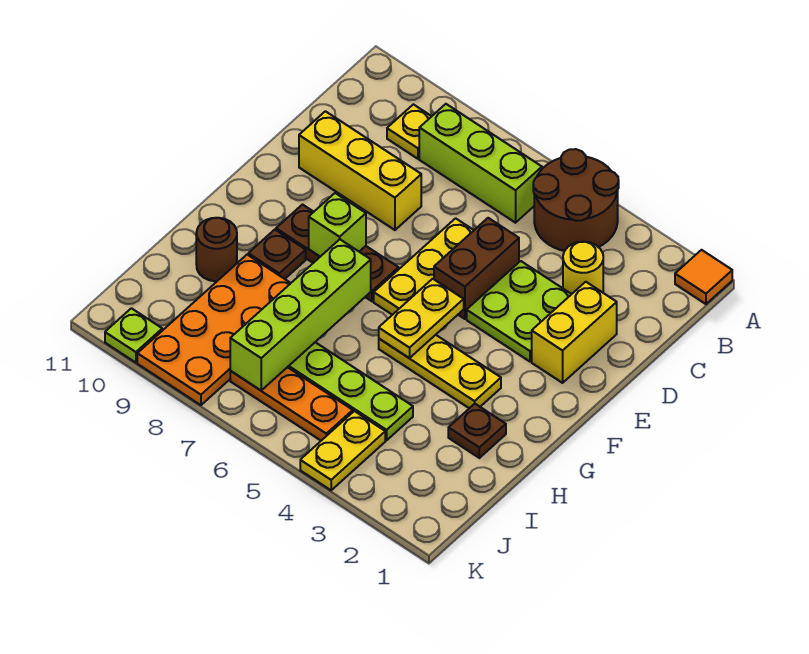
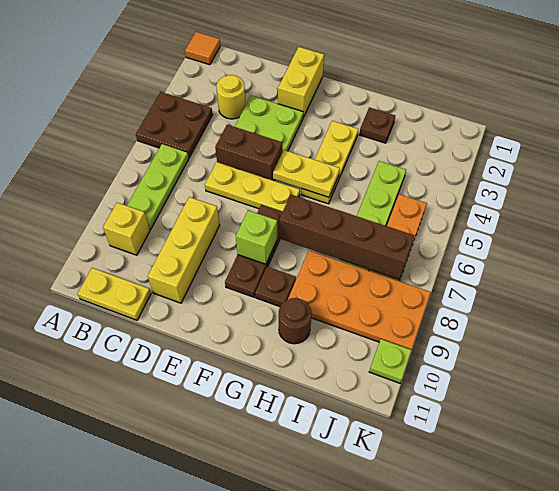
brown 2x2 round brick [533,149,619,251] -> brown 2x2 plate [136,92,213,158]
lime 1x3 brick [419,104,542,223] -> lime 1x3 plate [127,144,189,230]
yellow 1x1 plate [387,104,432,159] -> yellow 1x1 brick [103,203,150,255]
yellow 1x2 brick [532,282,617,383] -> yellow 1x2 brick turned to [278,47,324,117]
lime 1x4 brick [230,239,371,390] -> brown 1x4 brick [279,195,414,280]
yellow 1x2 plate [300,411,385,490] -> yellow 1x2 plate moved to [77,268,151,320]

